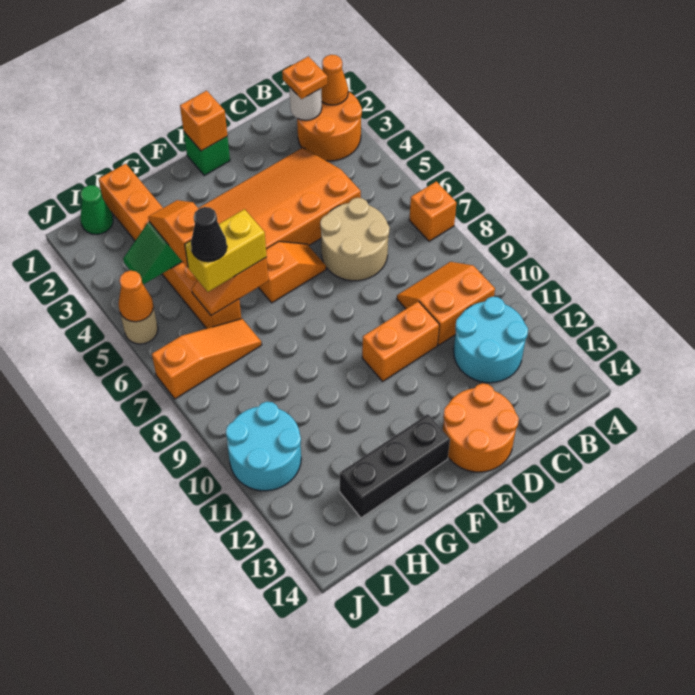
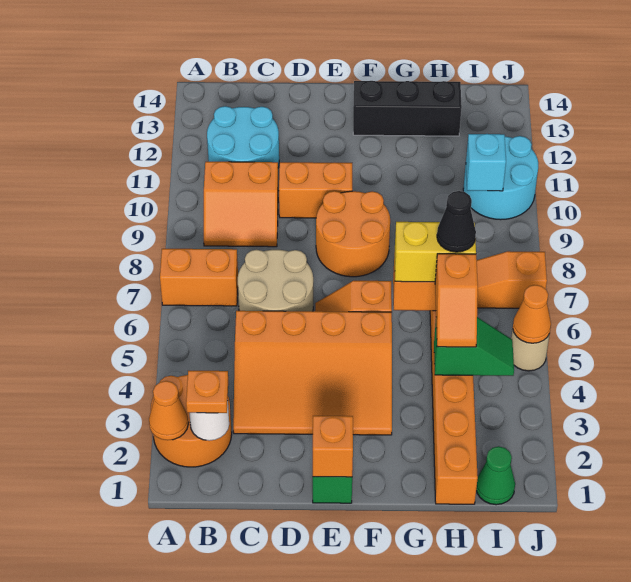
orange 1x1 brick [409,181,456,241] -> orange 1x2 brick [160,249,238,306]
orange 2x2 round brick [443,383,519,472] -> orange 2x2 round brick moved to [316,191,390,277]
none -> cyan 1x1 brick [466,134,506,191]

